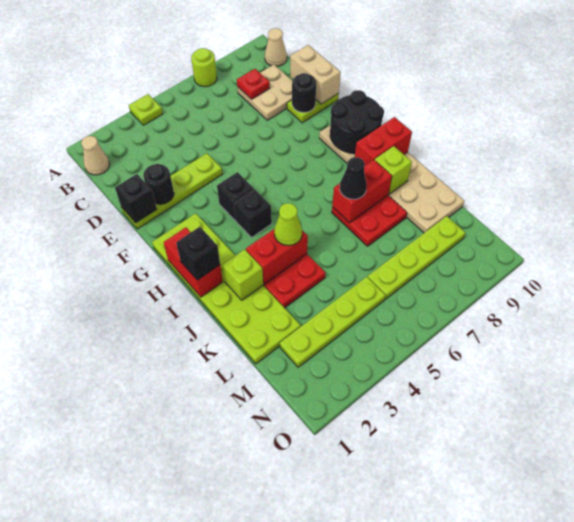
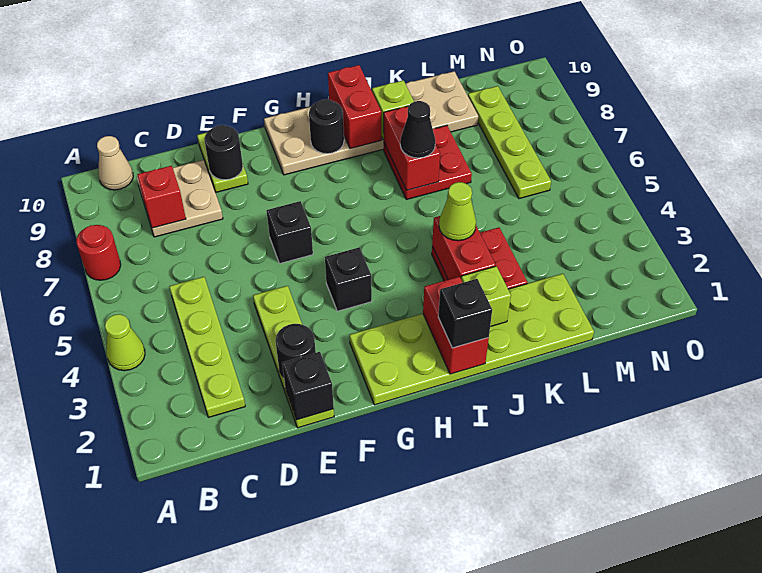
lime 1x1 plate [129,94,163,125] -> lime 1x1 cone [105,314,145,371]
lime 1x1 round brick [191,48,217,87] -> red 1x1 round brick [76,225,121,280]
tan 1x1 cone [81,136,110,175] -> none
red 1x1 plate [237,69,270,99] -> red 1x1 brick [137,166,186,228]
tan 1x2 brick [290,45,341,104] -> none
black 2x2 round brick [330,90,384,154] -> black 1x1 round brick [309,99,344,154]
red 1x2 brick [164,227,223,297] -> red 1x2 brick turned to [423,277,489,374]
black 1x1 brick [234,189,272,237] -> black 1x1 brick moved to [266,201,313,263]
lime 1x4 plate [280,277,386,367] -> lime 1x4 plate moved to [169,277,245,417]

